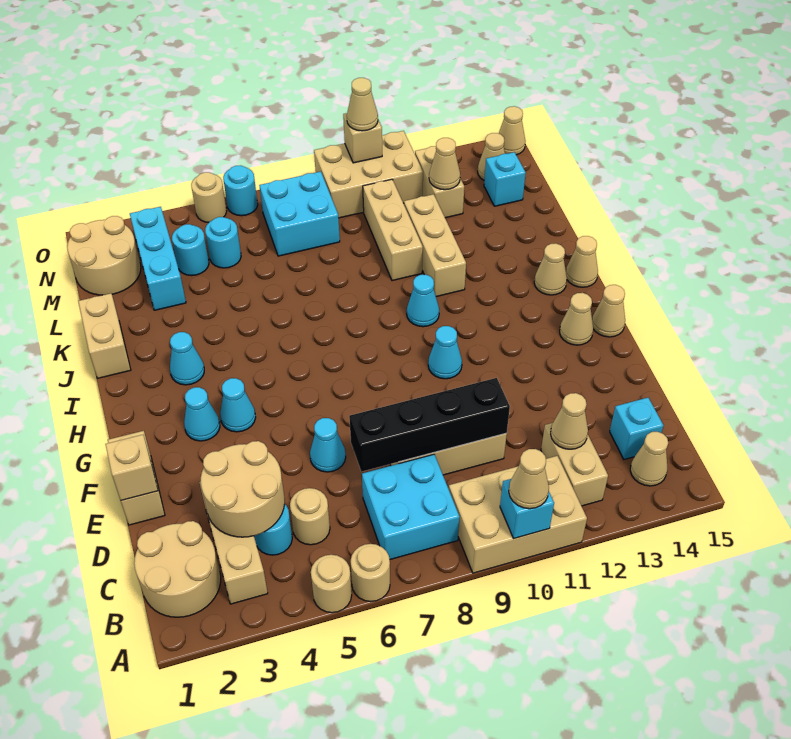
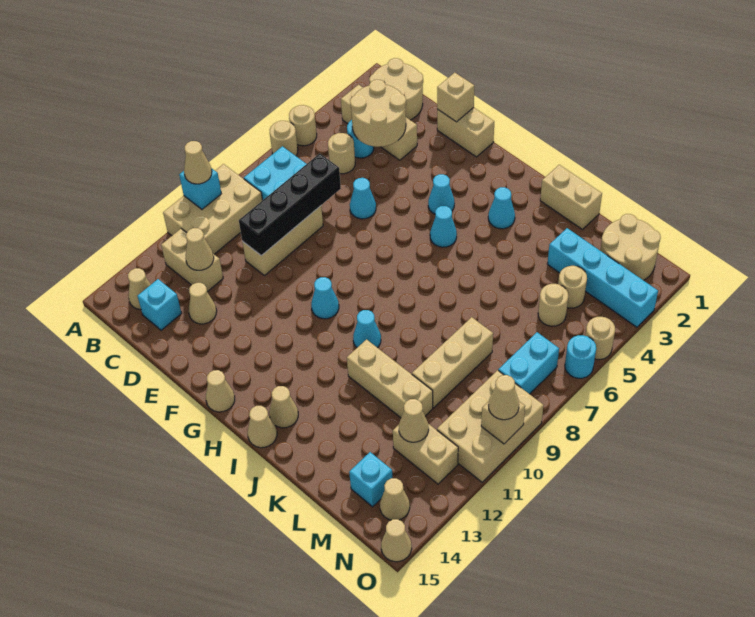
cyan 1x1 cone [184,387,220,441] -> cyan 1x1 cone moved to [430,206,457,247]
tan 1x1 cone [560,293,593,345] -> tan 1x1 cone moved to [189,283,217,324]
tan 1x3 brick [363,179,423,281] -> tan 1x3 brick turned to [412,317,493,408]
cyan 1x3 brick [130,207,186,310] -> cyan 1x4 brick [547,228,658,327]
cyan 1x1 round brick [172,224,209,276] -> tan 1x1 round brick [558,266,587,308]
cyan 1x1 round brick [205,217,241,268] -> tan 1x1 round brick [538,284,568,326]
cyan 2x2 brick [259,172,340,256] -> cyan 1x2 brick [498,332,559,394]

